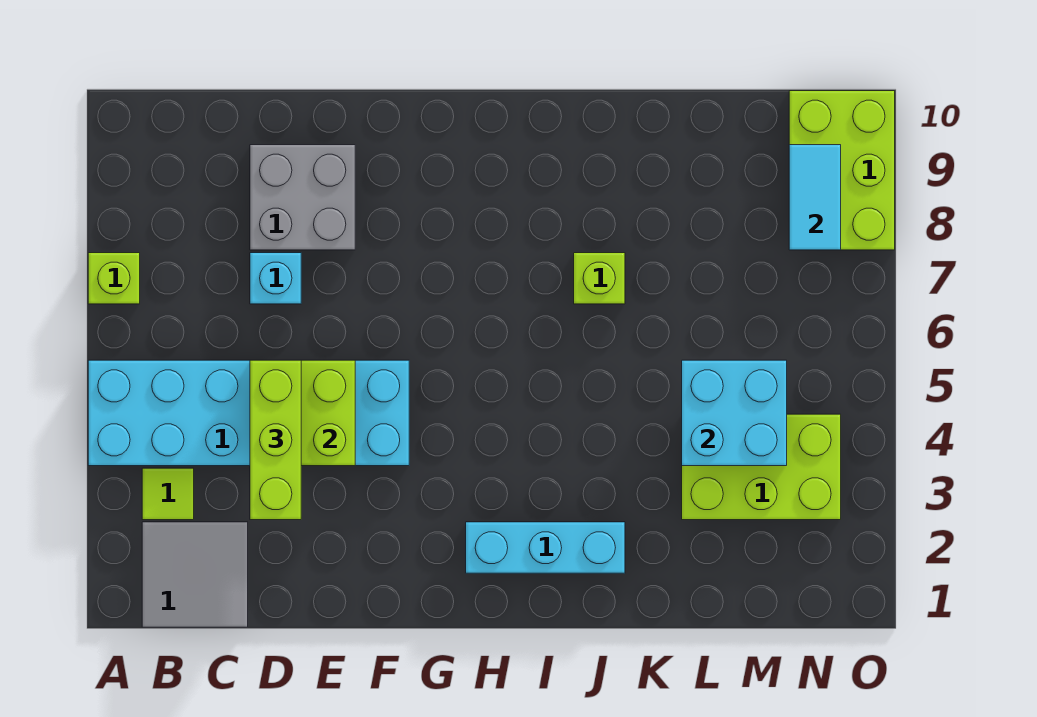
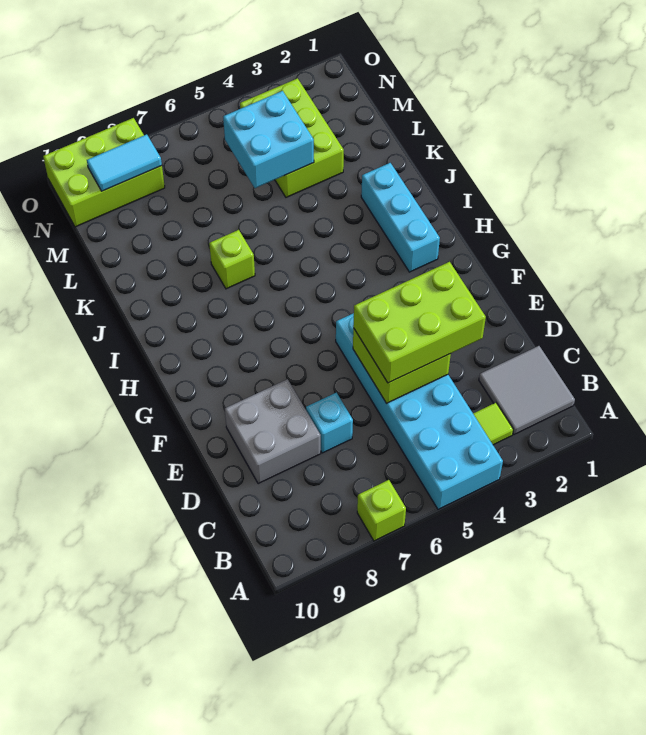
lime 1x3 brick [250,360,301,520] -> lime 2x3 brick [353,262,486,383]

